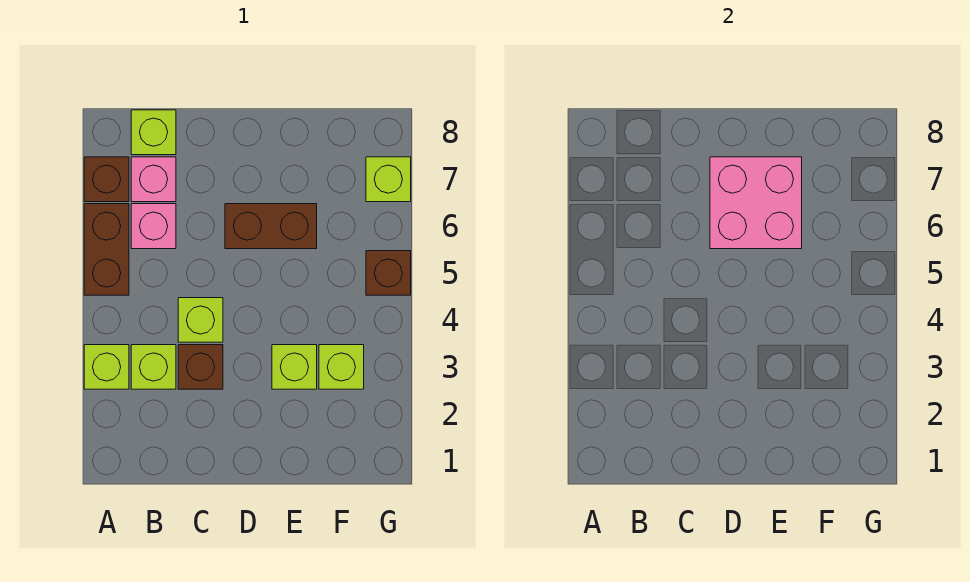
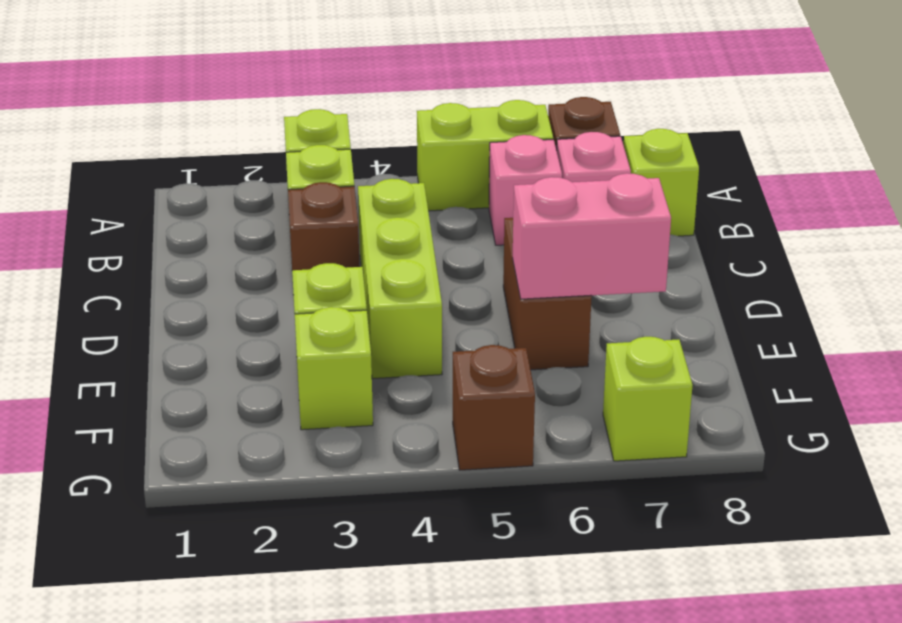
brown 1x2 brick [84,204,129,295] -> lime 1x2 brick [417,100,553,211]
lime 1x1 brick [178,298,223,342] -> lime 1x3 brick [358,179,442,379]
pink 2x2 brick [710,157,802,249] -> pink 1x2 brick [513,173,671,299]

